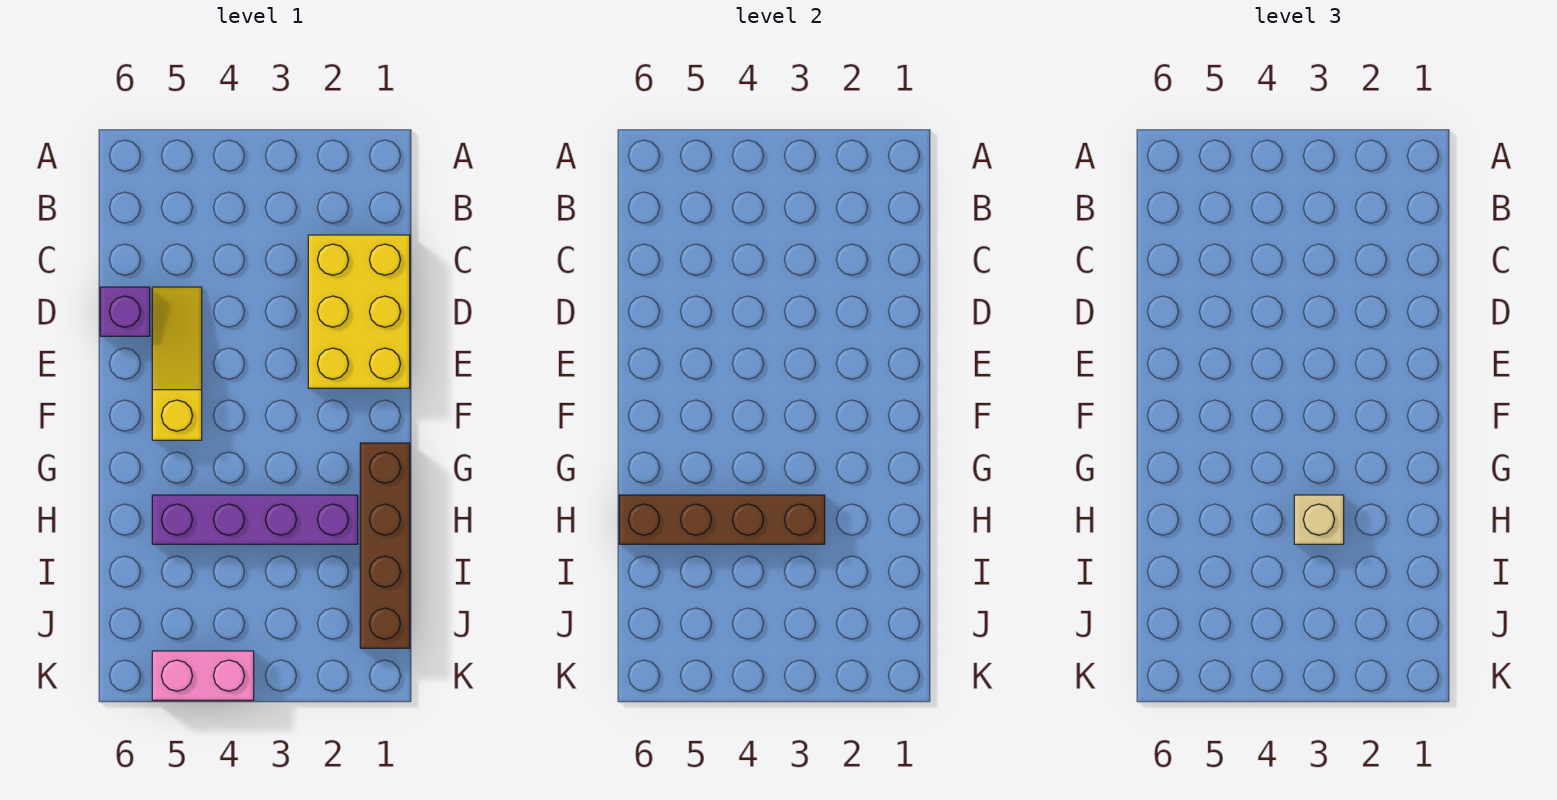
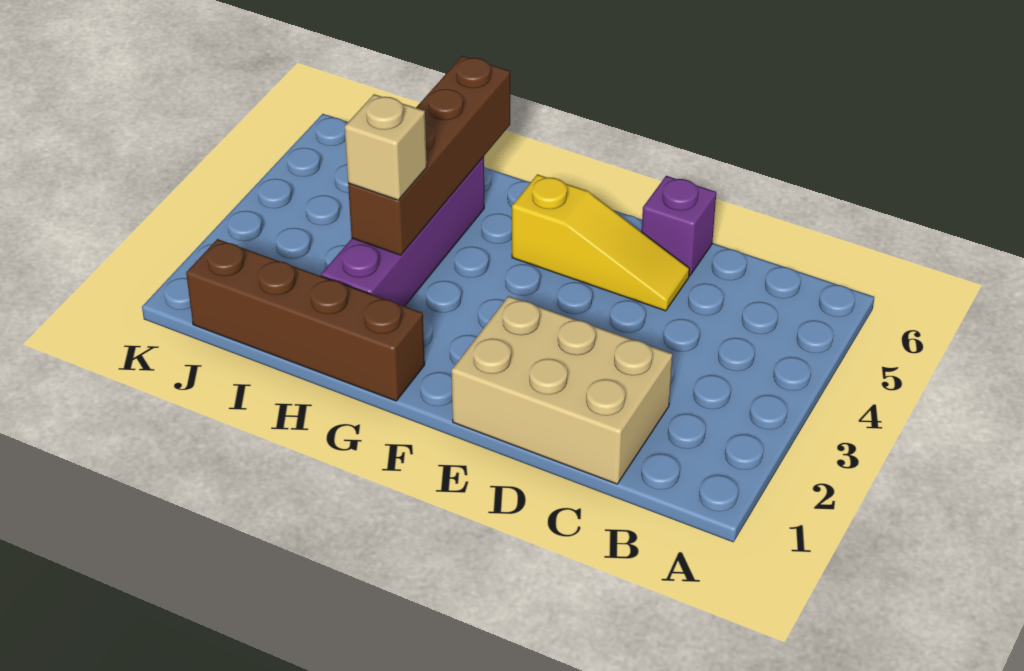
yellow 2x3 brick [308,235,410,388] -> tan 2x3 brick [451,296,673,484]
pink 1x2 brick [152,651,254,700] -> none

